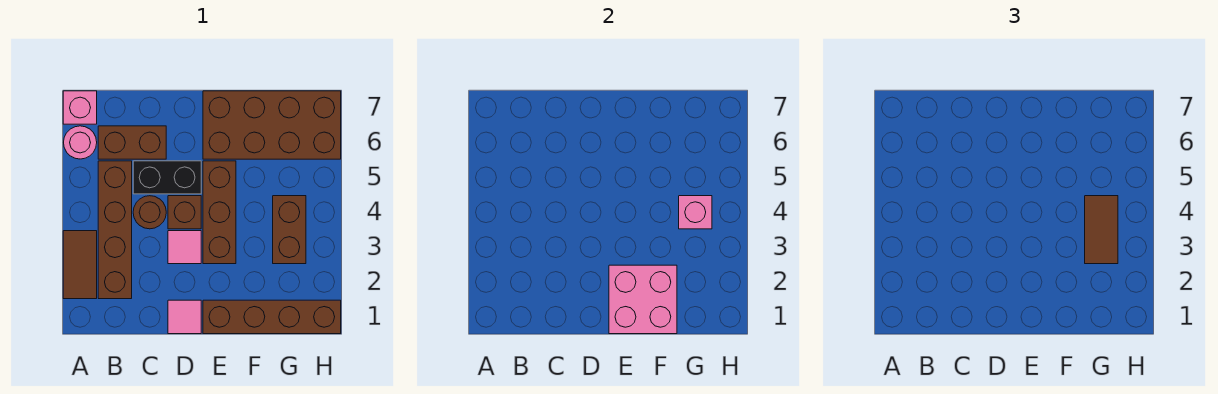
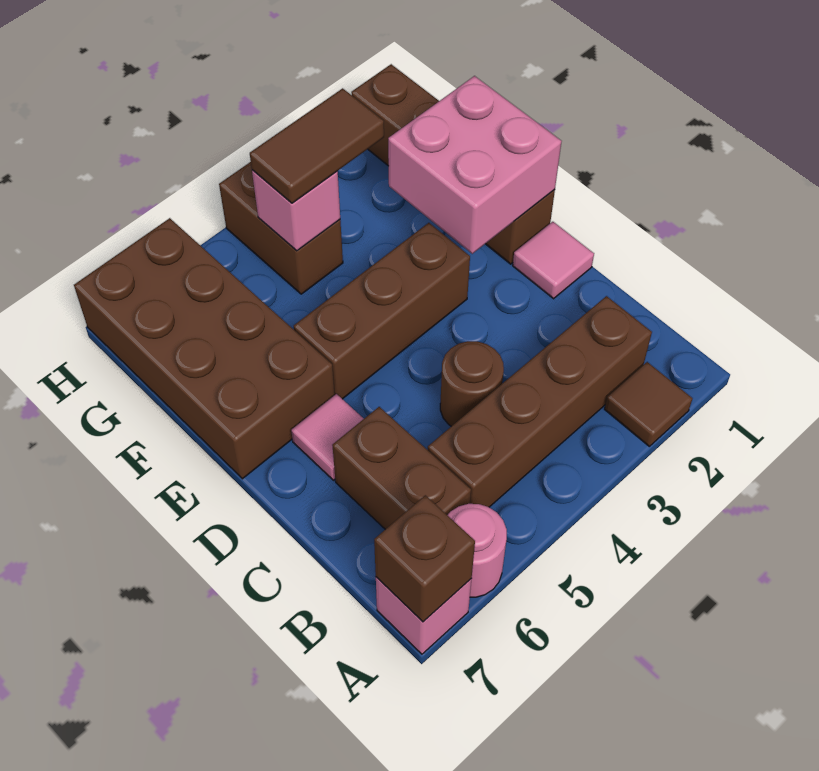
brown 1x2 tile [63,231,97,299] -> brown 1x1 tile [605,362,692,446]
black 1x2 brick [133,161,201,194] -> none
pink 1x1 tile [168,231,201,264] -> pink 1x1 tile moved to [291,394,364,480]
brown 1x1 brick [168,196,201,229] -> brown 1x1 brick moved to [374,495,475,622]
brown 1x2 brick [273,196,306,264] -> brown 1x2 brick turned to [219,162,343,294]

